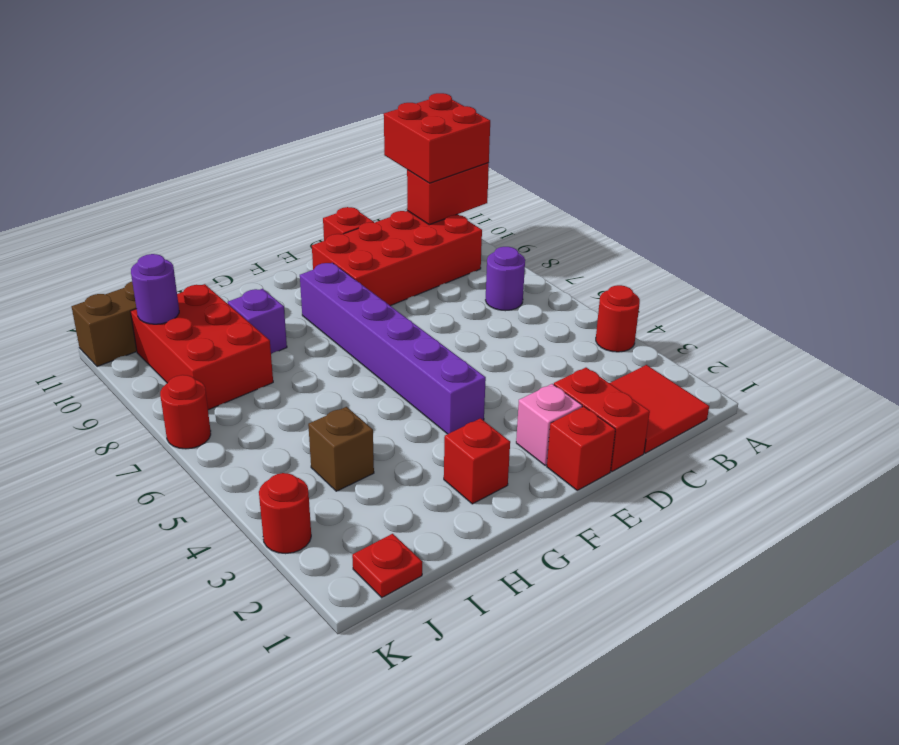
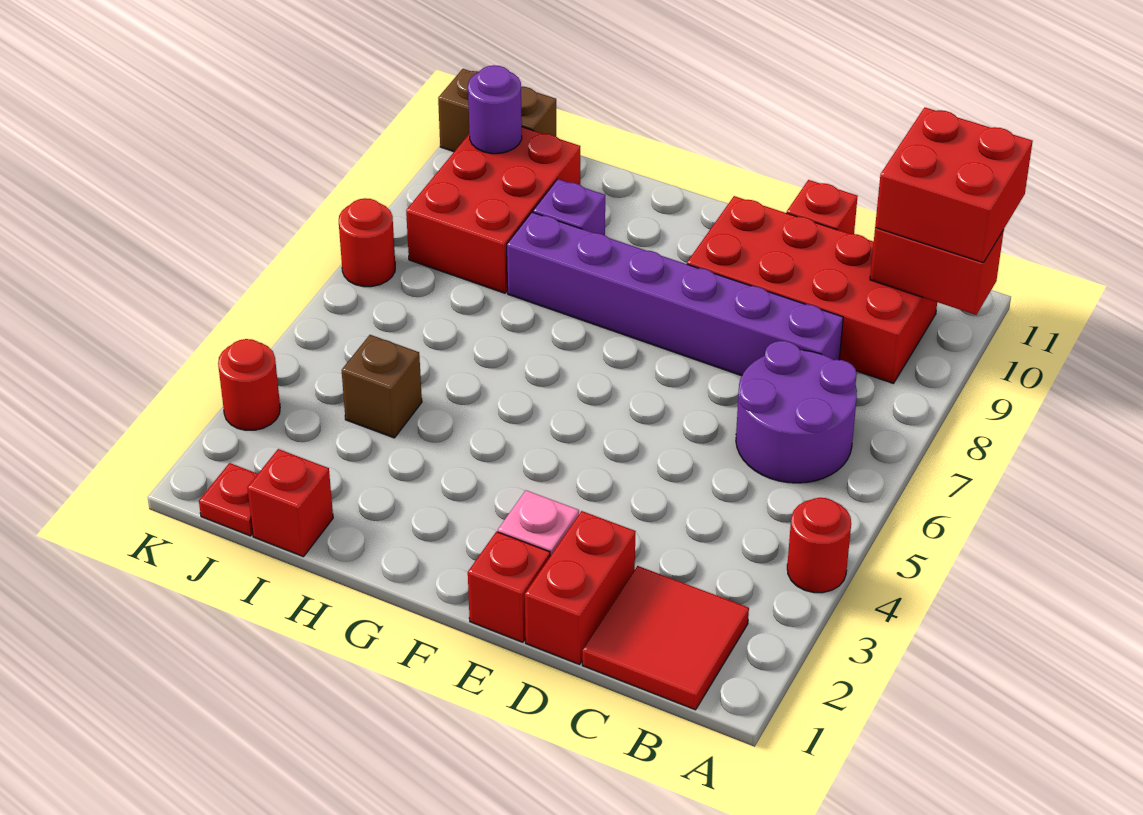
purple 1x1 round brick [486,247,525,311] -> purple 2x2 round brick [736,341,857,483]
purple 1x6 brick [300,263,486,434] -> purple 1x6 brick turned to [507,212,843,376]
red 1x1 brick [444,418,510,504] -> red 1x1 brick moved to [247,449,333,557]

